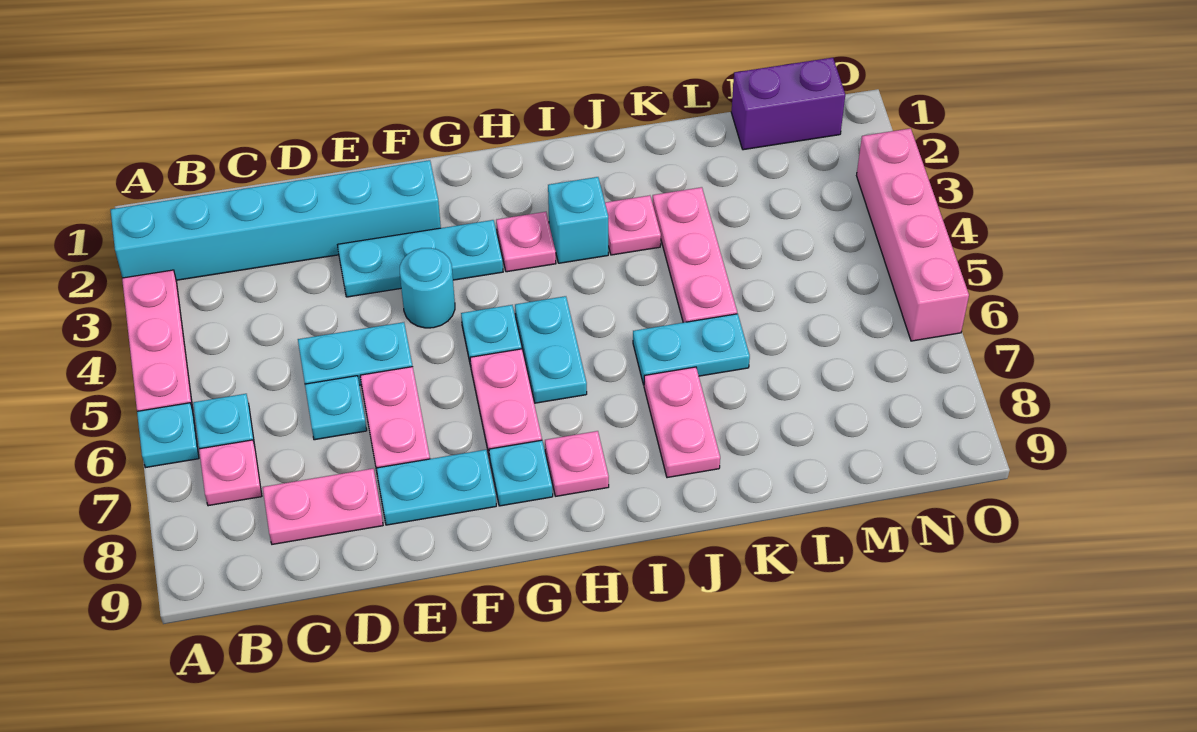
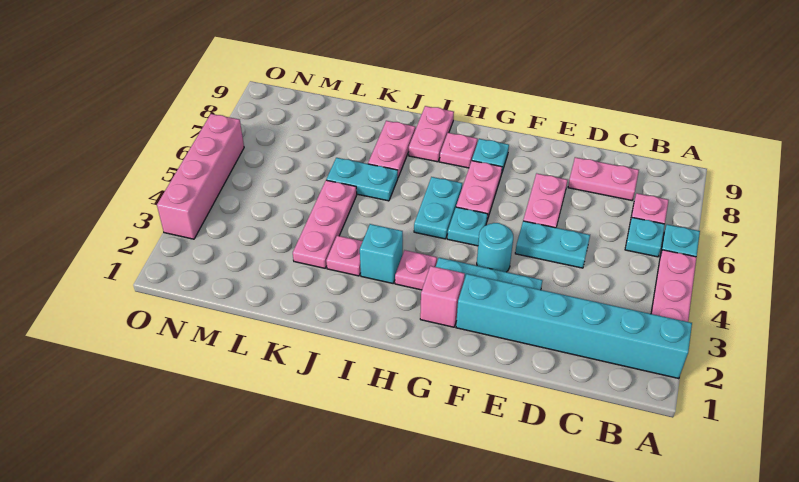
cyan 1x1 plate [305,376,367,440] -> none
cyan 1x2 plate [376,450,496,525] -> none
none -> pink 1x1 brick [420,266,465,327]
none -> pink 1x2 plate [409,106,454,162]
purple 1x2 brick [731,58,845,150] -> none

